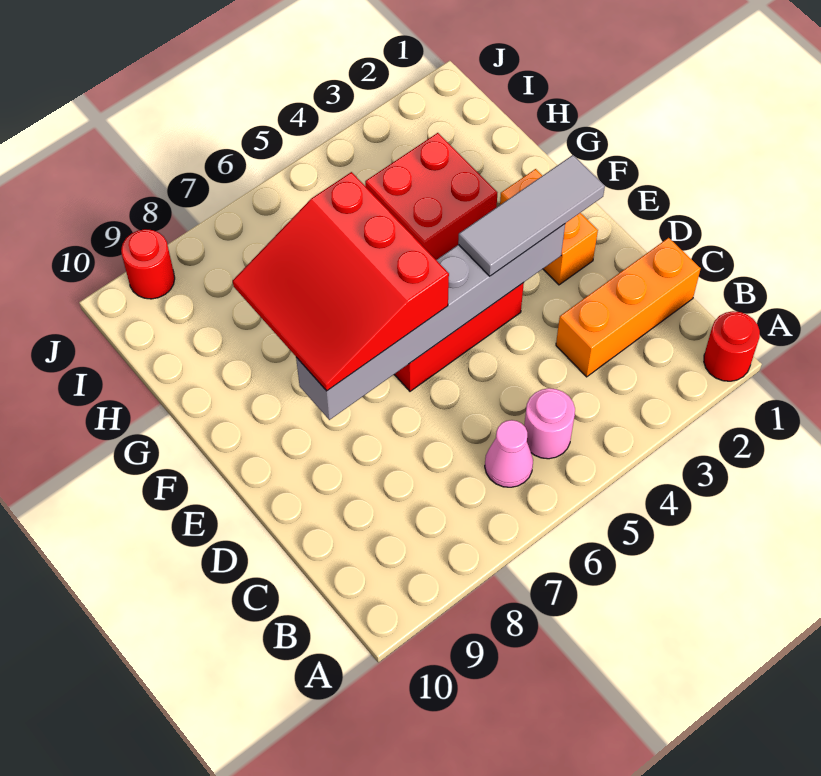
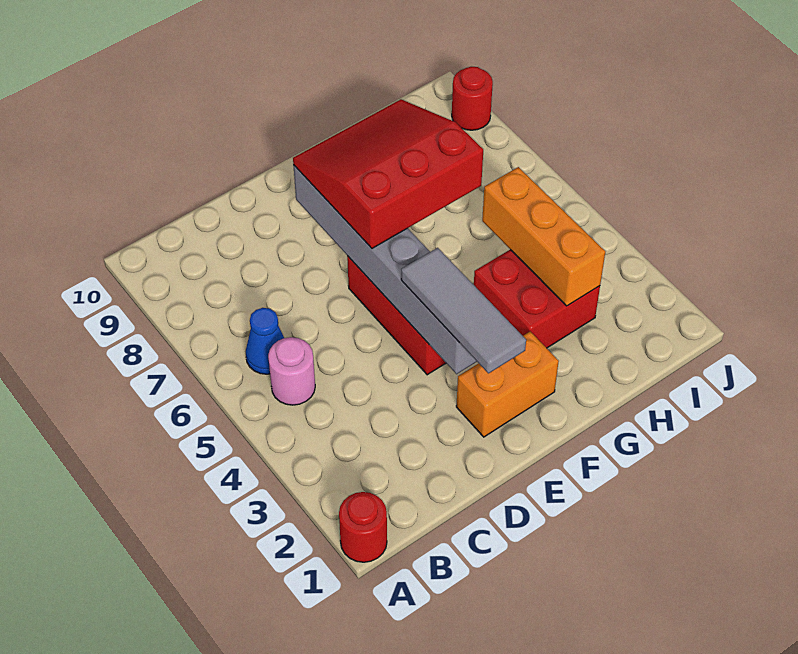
pink 1x1 cone [485,420,533,487] -> blue 1x1 cone [245,308,284,374]
orange 1x3 brick [556,238,701,377] -> orange 1x3 brick moved to [482,167,605,306]

